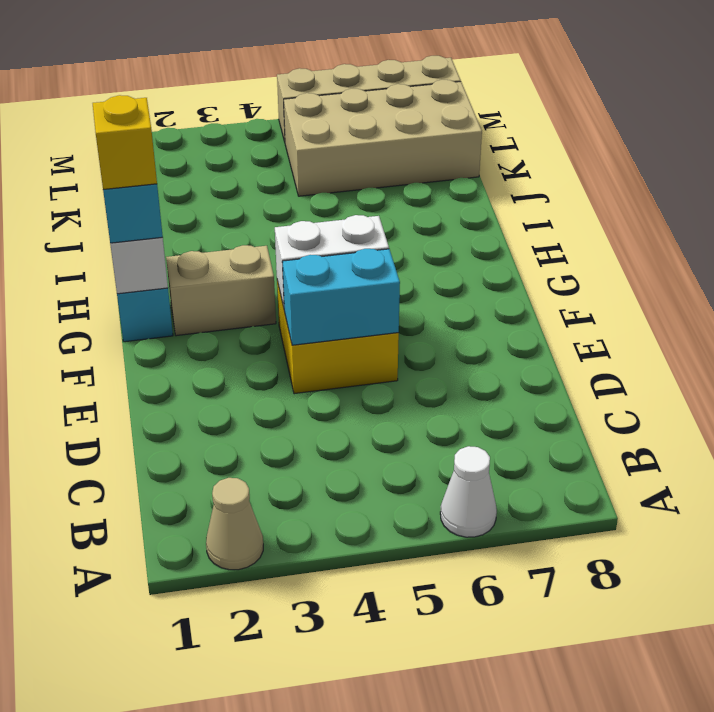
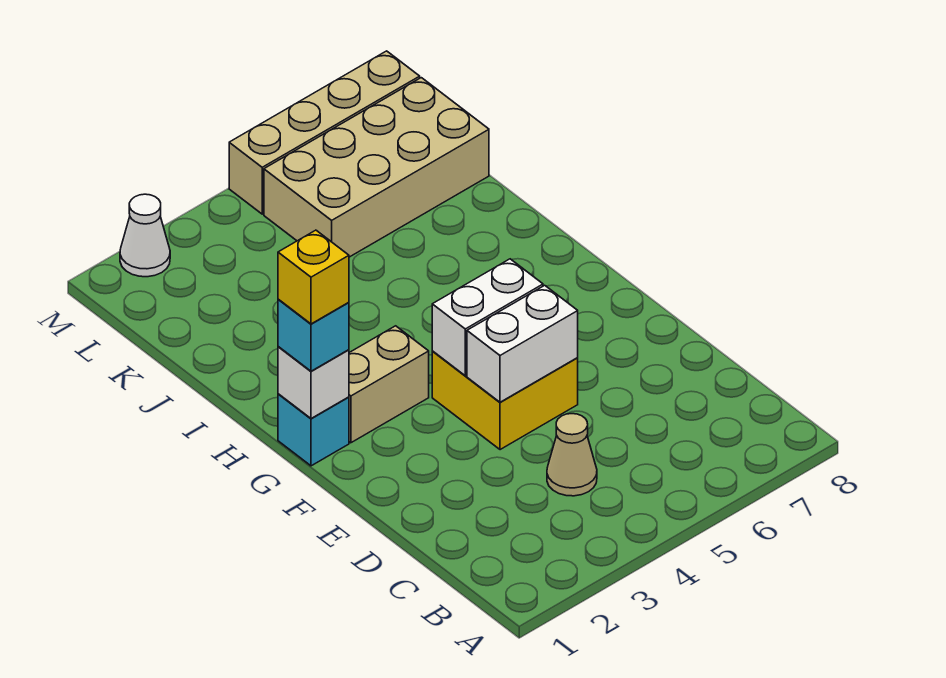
tan 1x1 cone [206,478,263,570] -> tan 1x1 cone moved to [547,414,597,496]
white 1x1 cone [440,446,497,537] -> white 1x1 cone moved to [120,194,170,277]
cyan 1x2 brick [282,249,400,345] -> white 1x2 brick [467,285,578,402]

